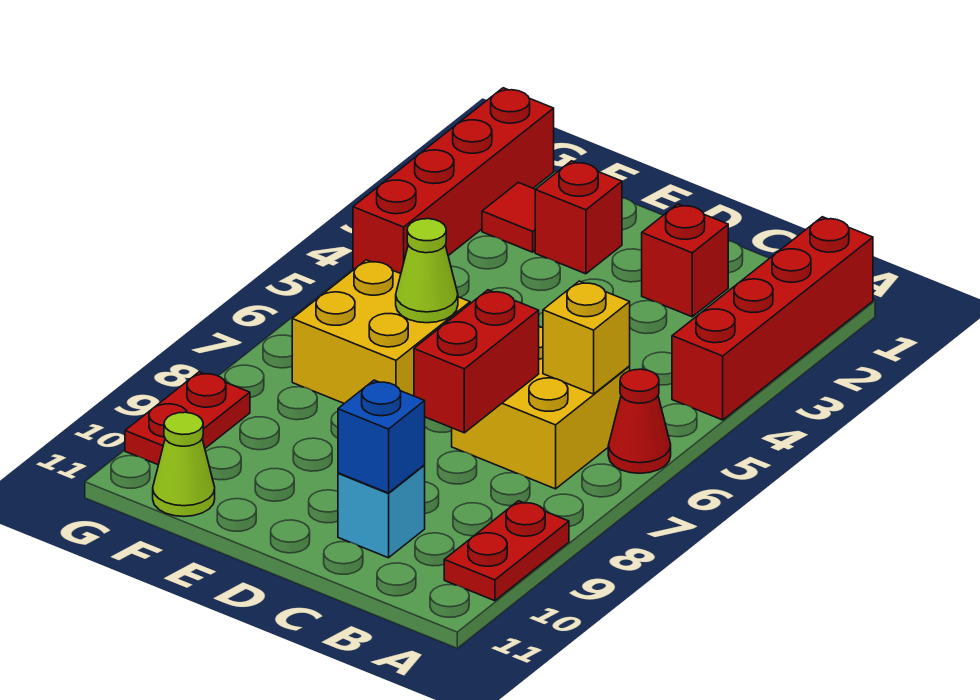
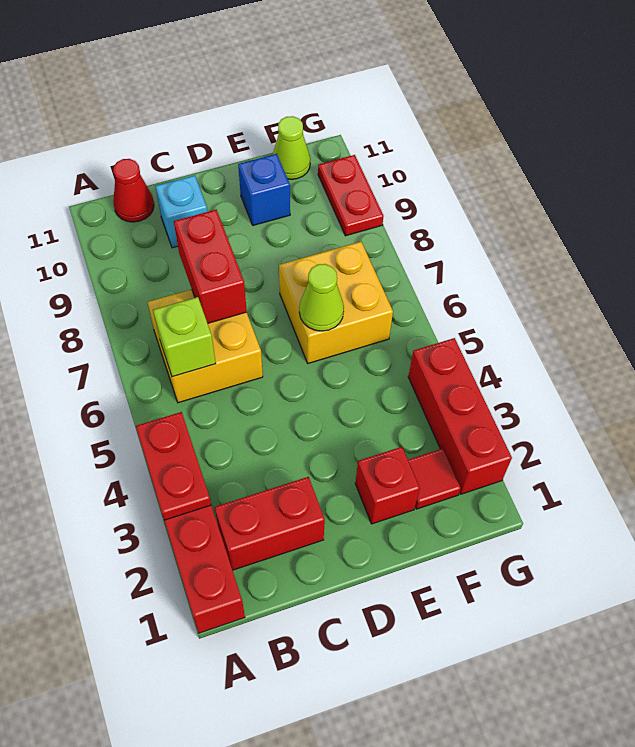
red 1x1 cone [608,369,671,473] -> red 1x1 cone moved to [113,159,154,222]
red 1x2 plate [444,501,569,601] -> red 1x2 plate moved to [136,412,211,520]
yellow 1x1 brick [543,281,630,394] -> lime 1x1 brick [153,297,216,377]
red 1x1 brick [642,204,728,317] -> red 1x2 brick [214,477,325,570]
blue 1x1 brick [338,380,425,493] -> blue 1x1 brick moved to [238,154,290,225]
red 1x4 brick [353,88,554,274] -> red 1x3 brick [408,338,512,494]

